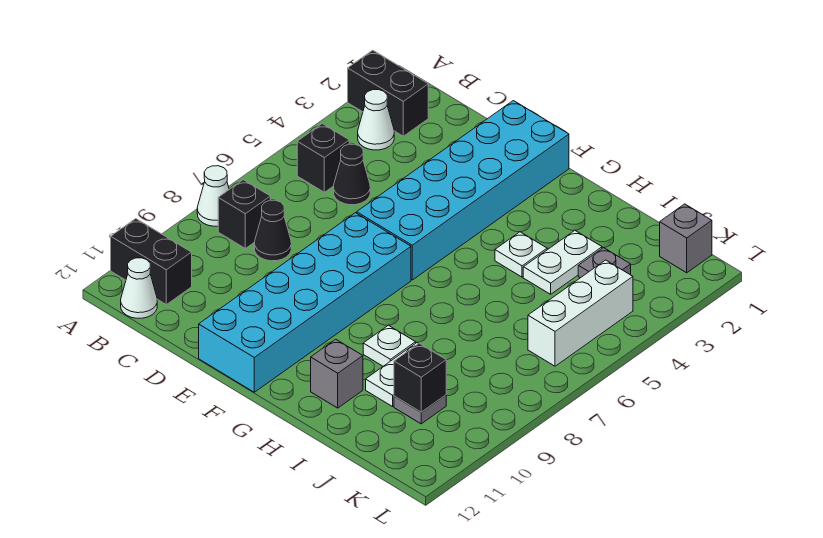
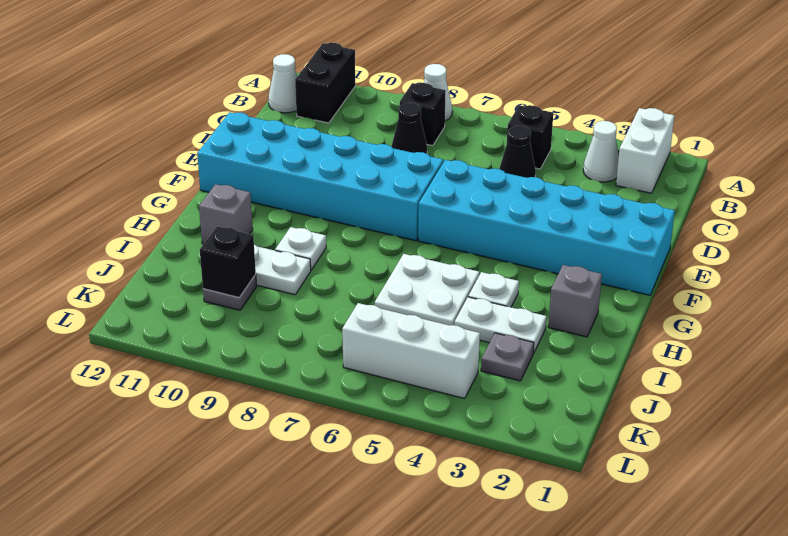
black 1x2 brick [348,50,428,136] -> white 1x2 brick [616,108,674,193]
none -> white 2x2 plate [375,254,479,325]
grey 1x1 brick [660,204,712,273] -> grey 1x1 brick moved to [548,265,602,337]

